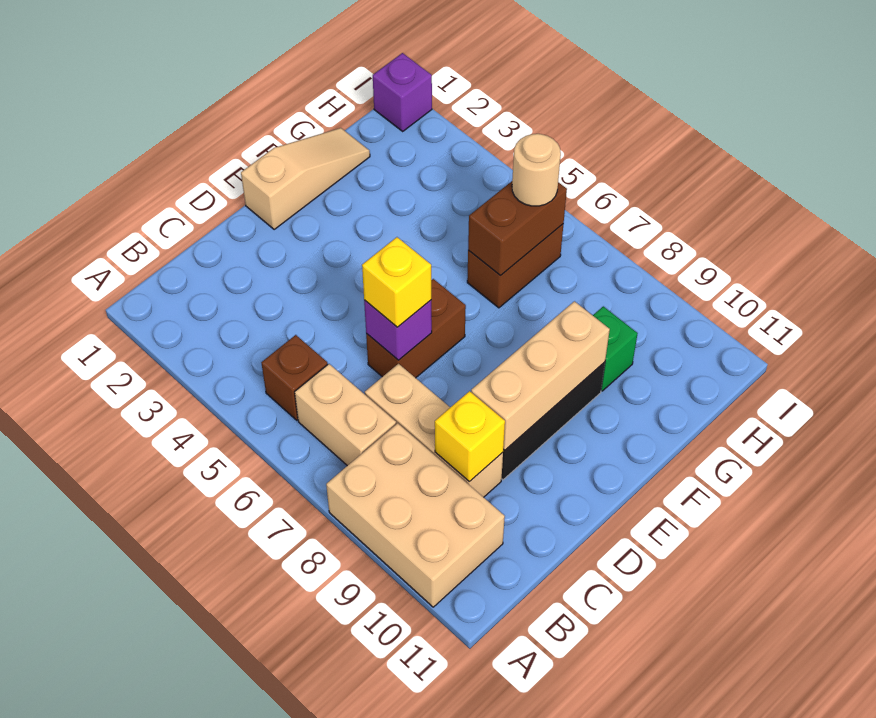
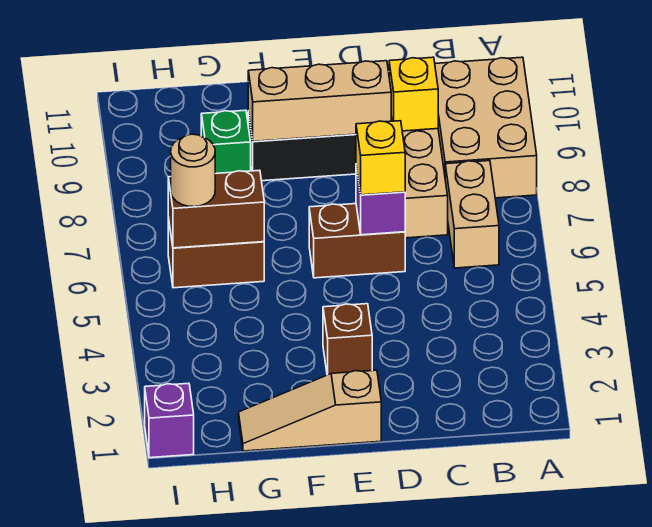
brown 1x1 brick [261,335,328,420] -> brown 1x1 brick moved to [323,304,372,375]

